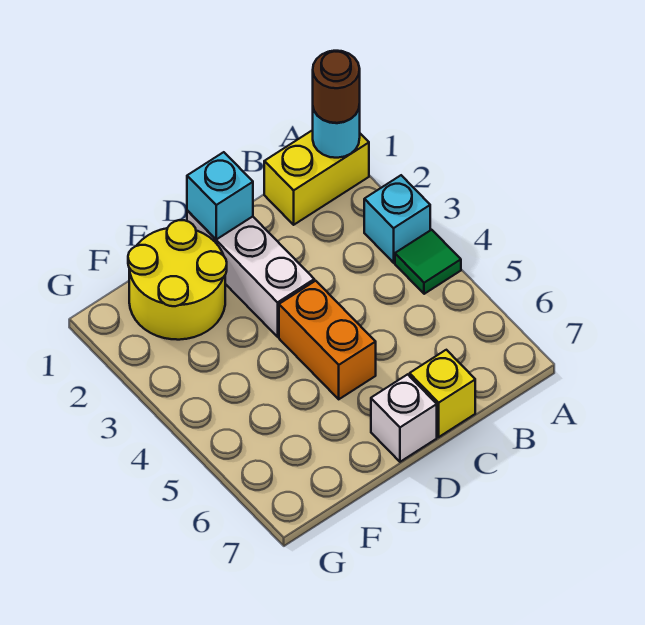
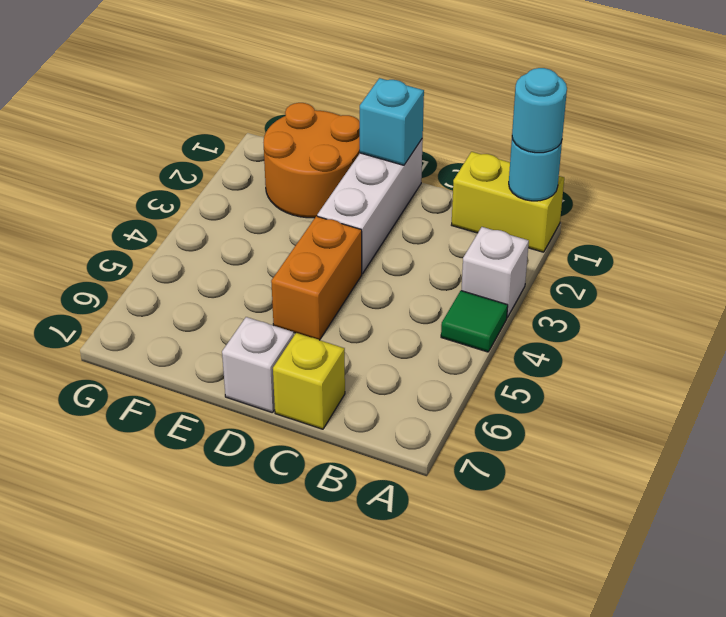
brown 1x1 round brick [313,51,360,123] -> cyan 1x1 round brick [512,68,567,153]
cyan 1x1 brick [364,175,430,263] -> white 1x1 brick [461,227,529,317]
yellow 2x2 round brick [128,220,227,340] -> orange 2x2 round brick [264,103,360,218]

